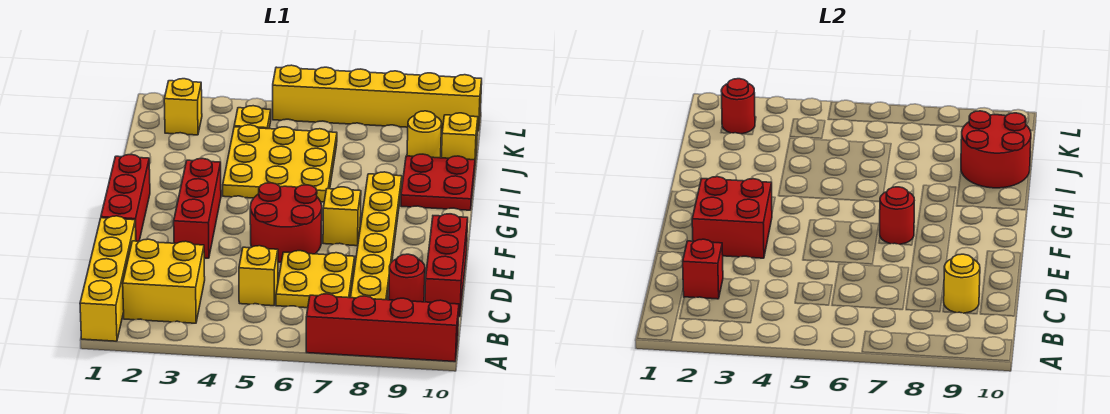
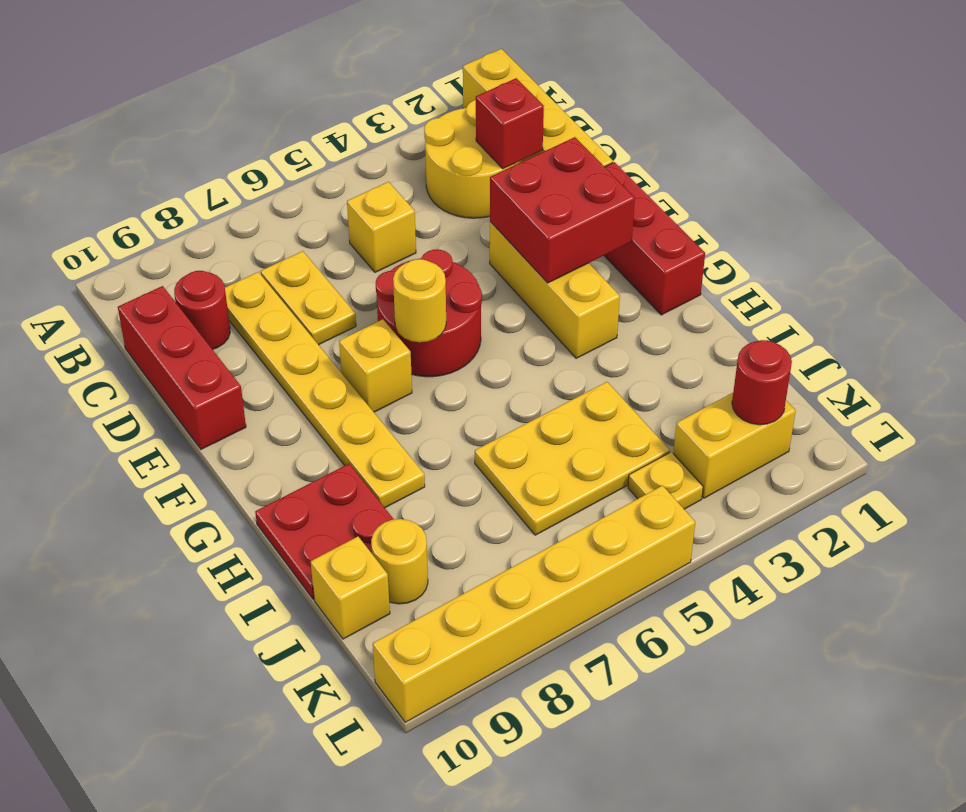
red 1x4 brick [306,294,459,362] -> none
yellow 2x2 brick [123,239,205,323] -> yellow 2x2 round brick [424,100,523,218]
yellow 2x2 plate [276,251,355,308] -> yellow 1x2 plate [261,251,356,345]
yellow 1x1 round brick [944,254,980,313] -> yellow 1x1 round brick moved to [393,259,446,342]
red 1x3 brick [174,158,221,258] -> yellow 1x3 brick [490,222,620,358]
red 1x1 round brick [880,187,914,244] -> none
yellow 3x3 plate [223,125,337,202] -> yellow 2x3 plate [475,382,670,535]
red 2x2 round brick [961,111,1031,188] -> none
yellow 1x1 brick [164,79,202,135] -> yellow 1x2 brick [673,393,796,498]

